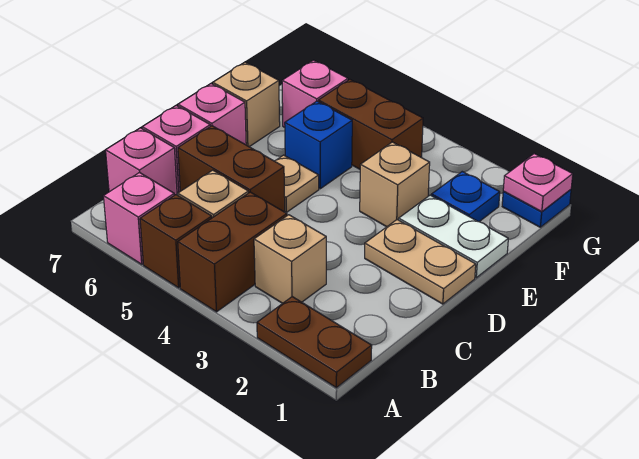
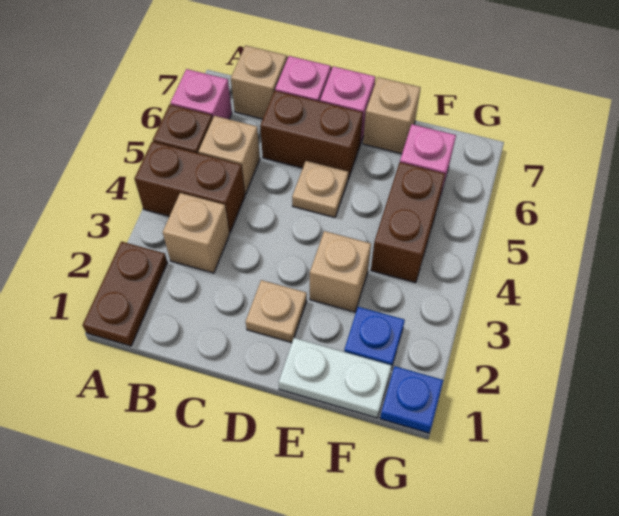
pink 1x1 brick [106,128,177,195] -> tan 1x1 brick [231,45,287,119]
brown 1x2 brick [178,126,285,212] -> brown 1x2 brick turned to [260,91,363,179]
tan 1x2 plate [365,220,476,304] -> tan 1x1 plate [246,280,307,343]
white 1x2 plate [399,195,508,278] -> white 1x2 plate turned to [279,338,392,418]
blue 1x1 brick [285,101,352,189] -> none
pink 1x1 plate [503,154,573,212] -> none

